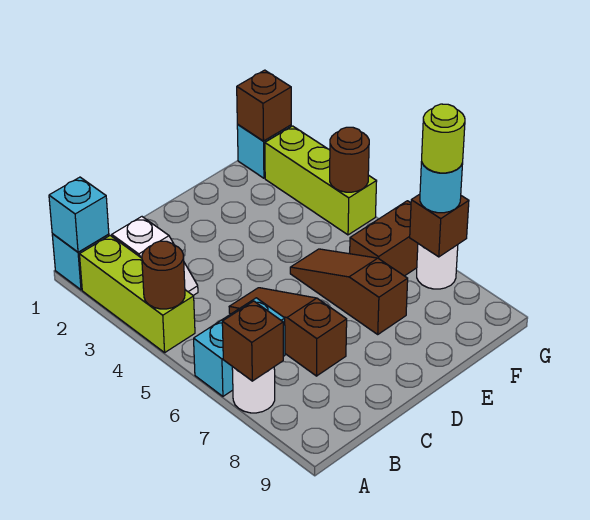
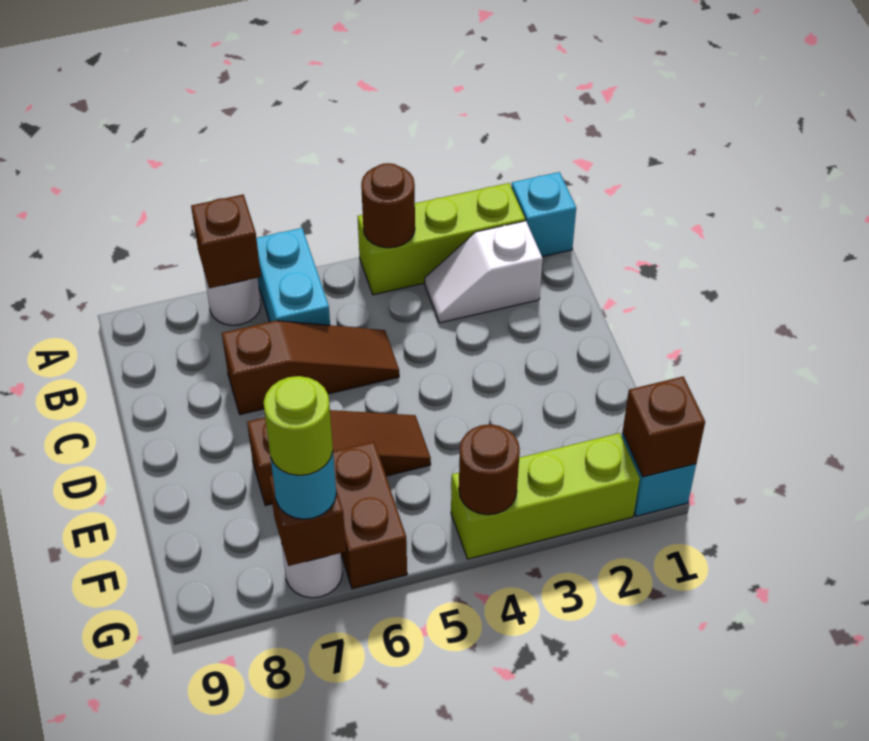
cyan 1x1 brick [49,177,109,252] -> none

